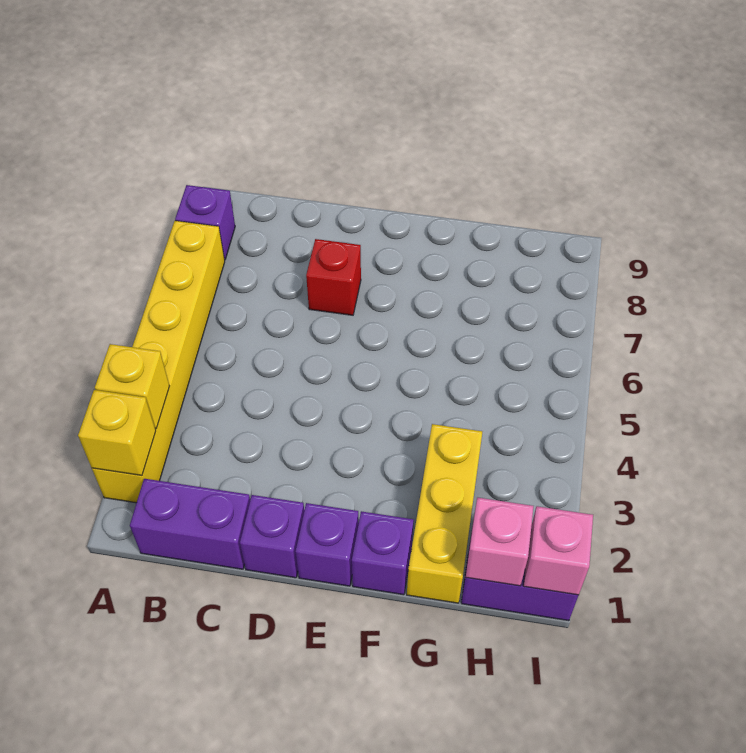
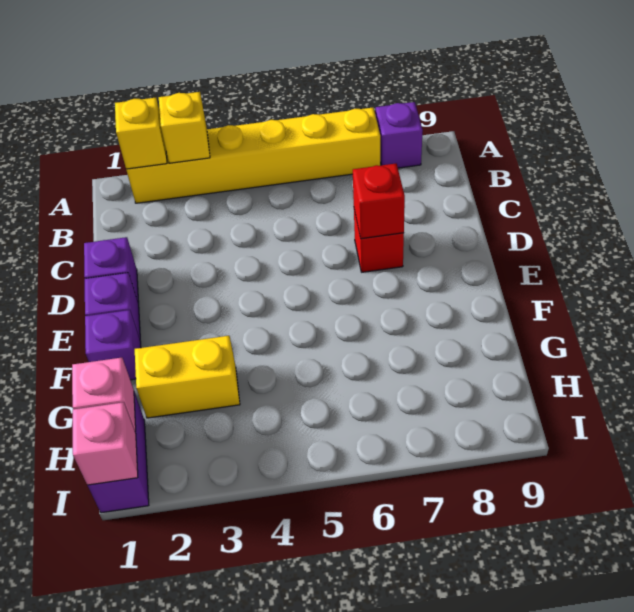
purple 1x2 brick [130,479,250,569] -> none
none -> red 1x1 brick [353,163,405,239]
yellow 1x3 brick [407,424,482,603] -> yellow 1x2 brick [135,336,240,418]

